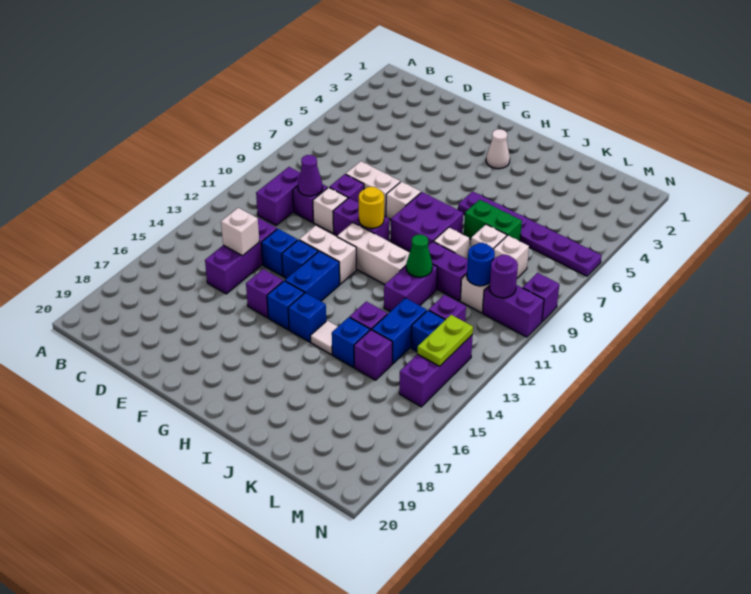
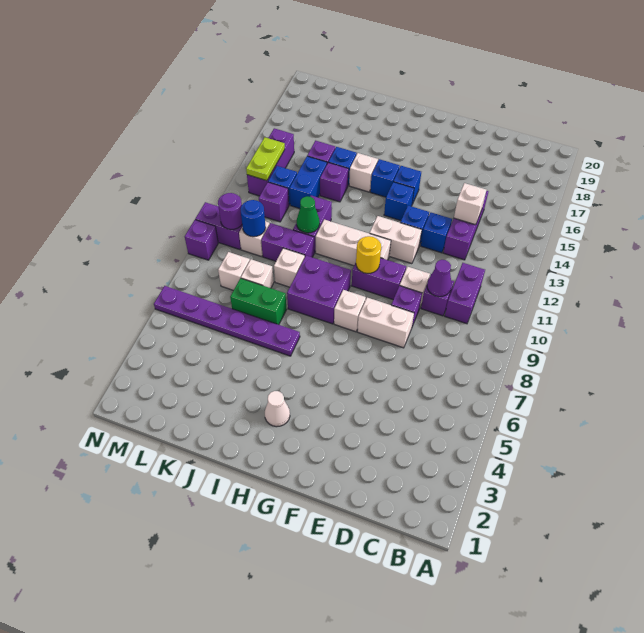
purple 1x1 brick [246,269,283,318] -> none
blue 1x2 brick [285,251,340,301] -> blue 1x1 brick [384,182,414,221]
white 1x1 tile [310,321,338,354] -> white 1x1 brick [349,153,378,192]

